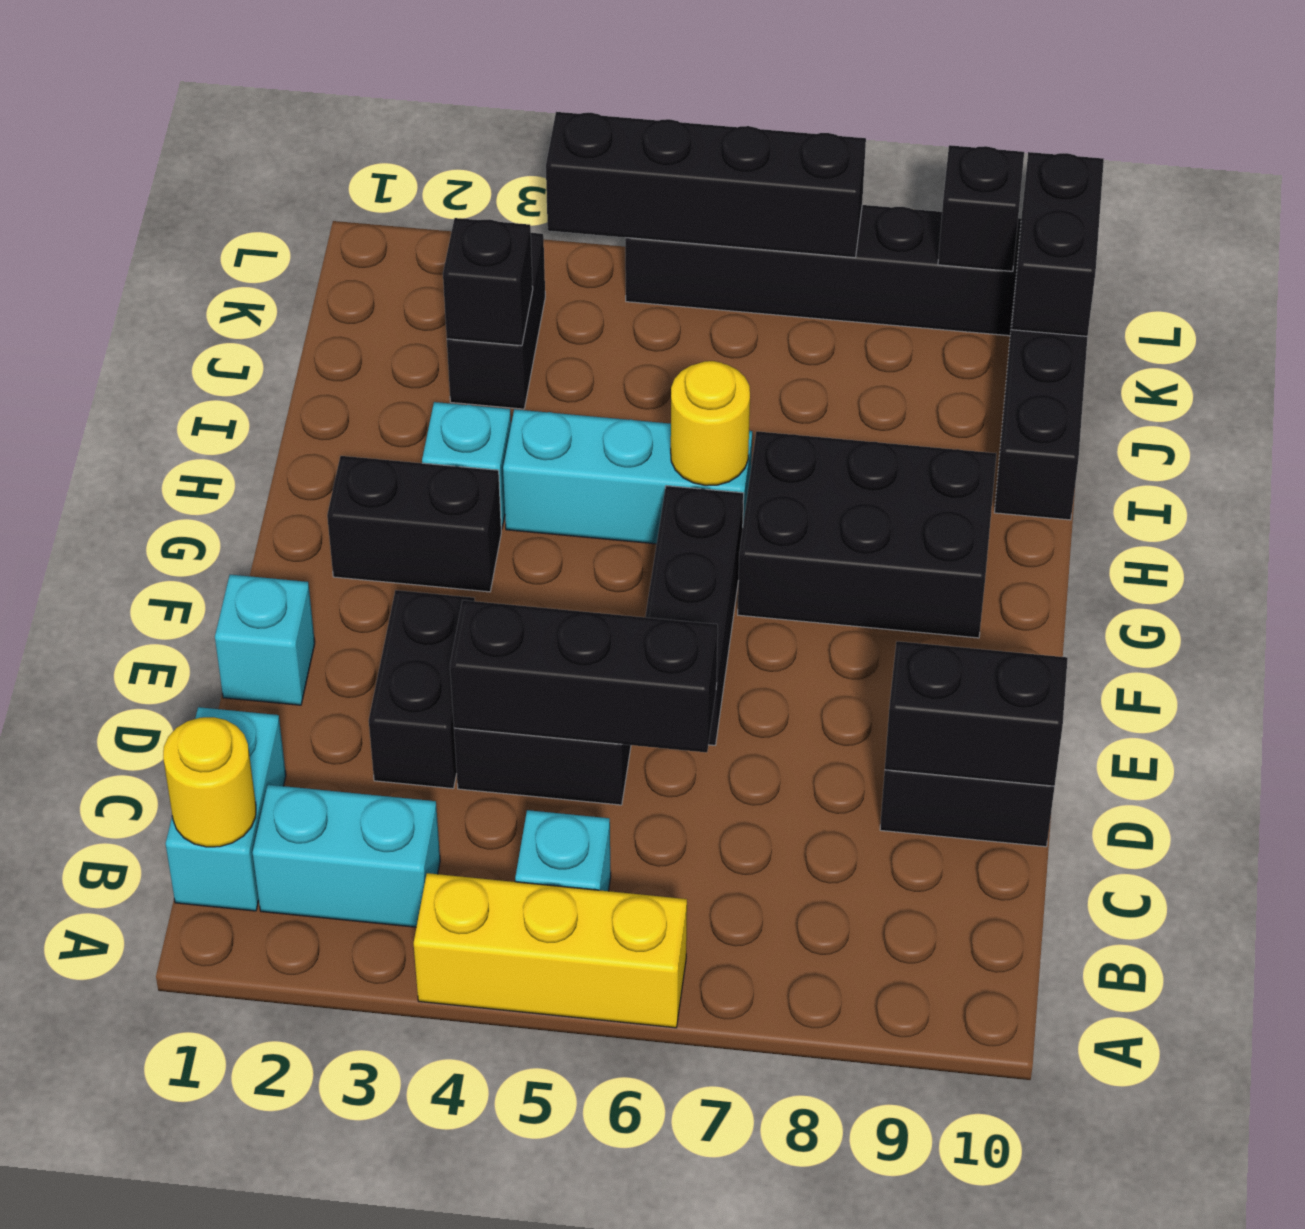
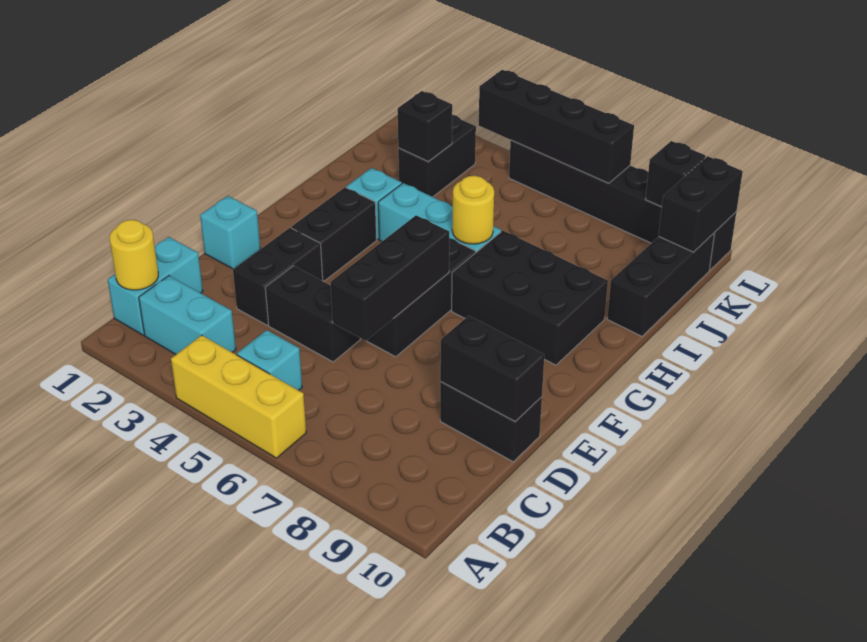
black 1x3 brick [450,600,718,753] -> black 1x3 brick turned to [330,215,449,341]
black 1x2 brick [327,456,501,592] -> black 1x2 brick turned to [291,187,377,281]

